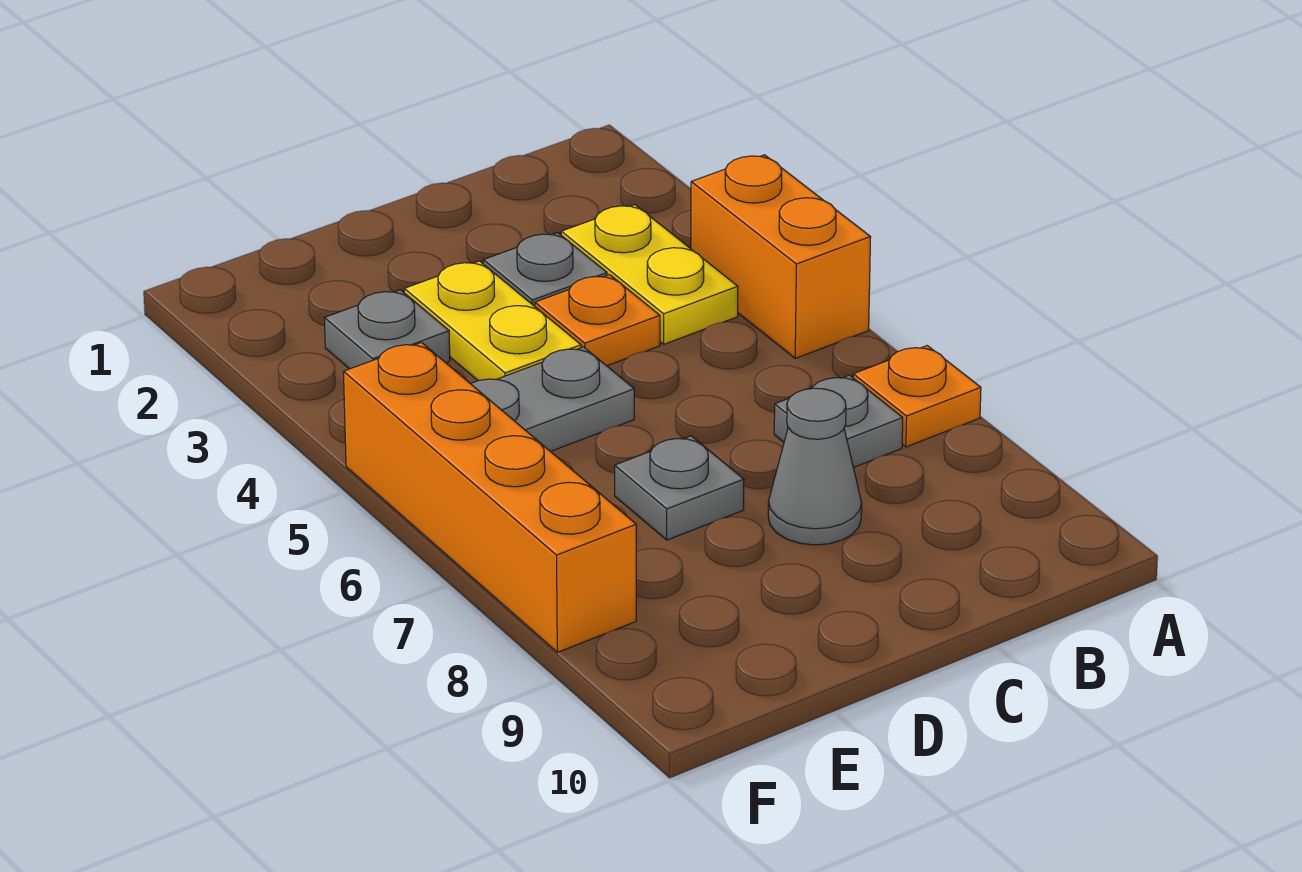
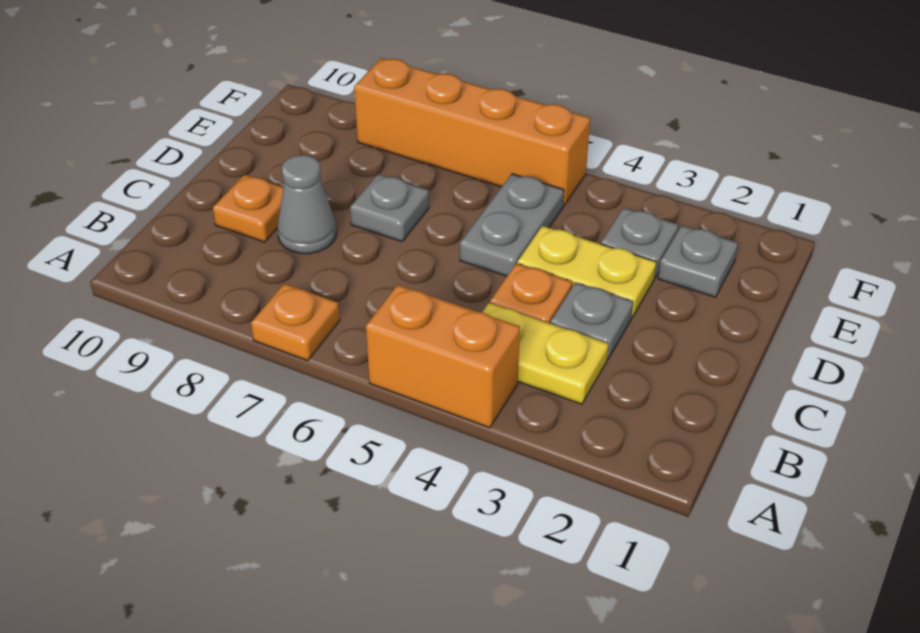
grey 1x1 plate [774,375,903,468] -> grey 1x1 plate moved to [658,225,738,297]
none -> orange 1x1 plate [213,175,283,242]

